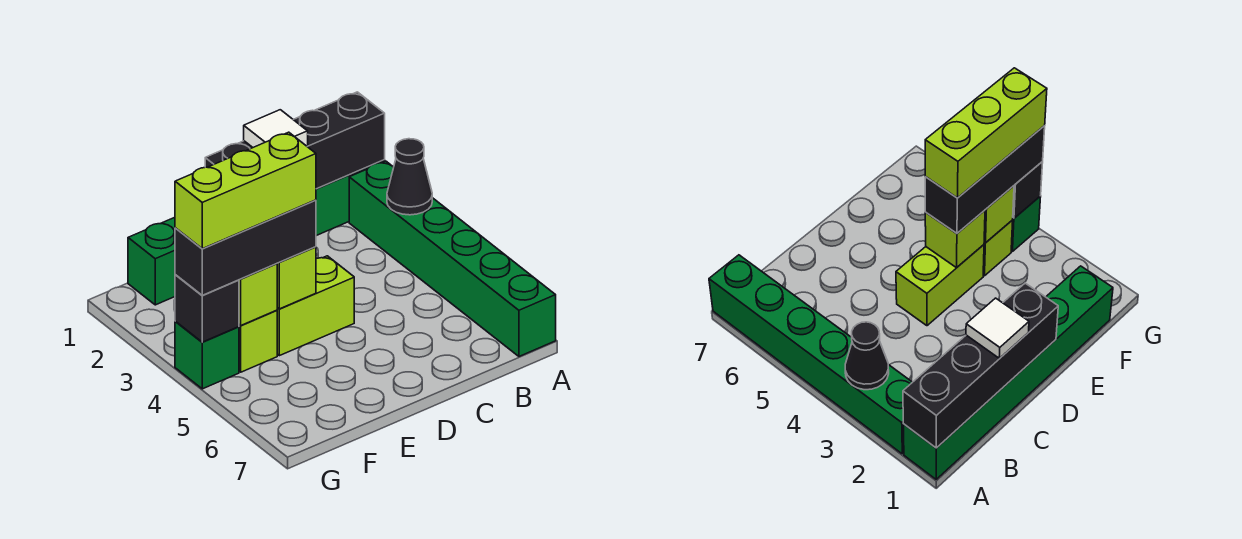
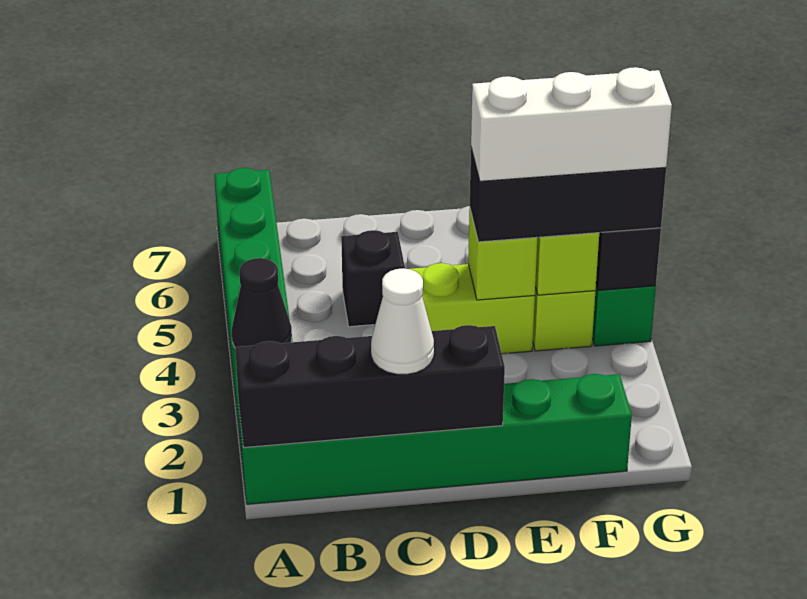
white 1x1 tile [244,110,308,147] -> white 1x1 cone [371,268,434,375]
none -> black 1x1 brick [341,230,405,327]
lime 1x3 brick [175,132,316,249] -> white 1x3 brick [471,67,672,181]

